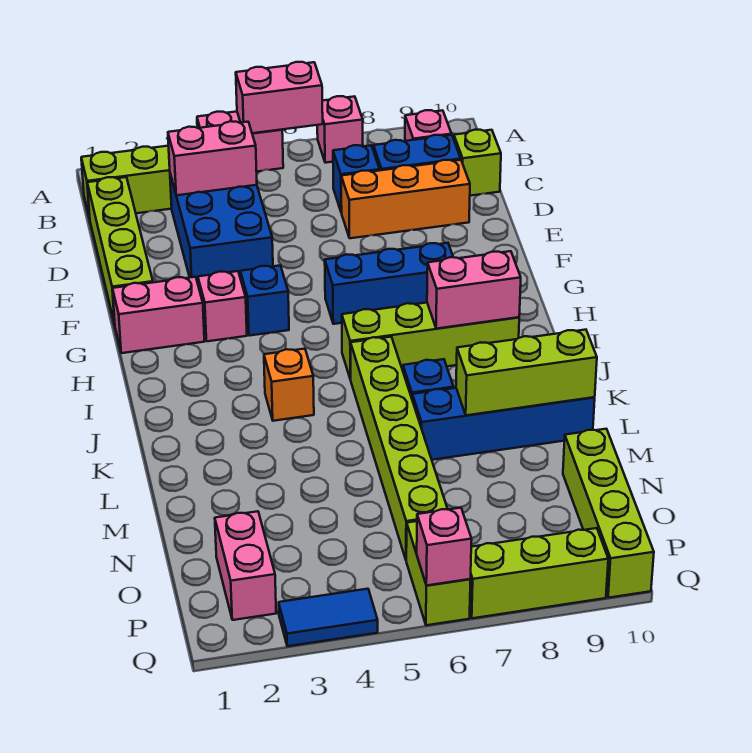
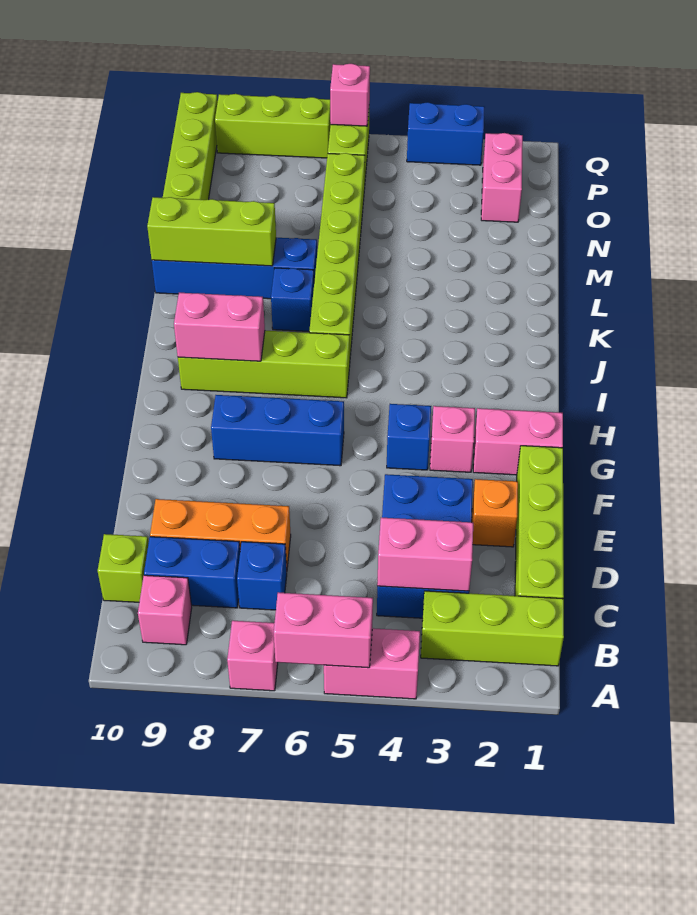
orange 1x1 brick [264,349,314,421] -> orange 1x1 brick moved to [472,479,518,547]
blue 1x2 tile [279,589,378,646] -> blue 1x2 brick [407,102,485,165]

